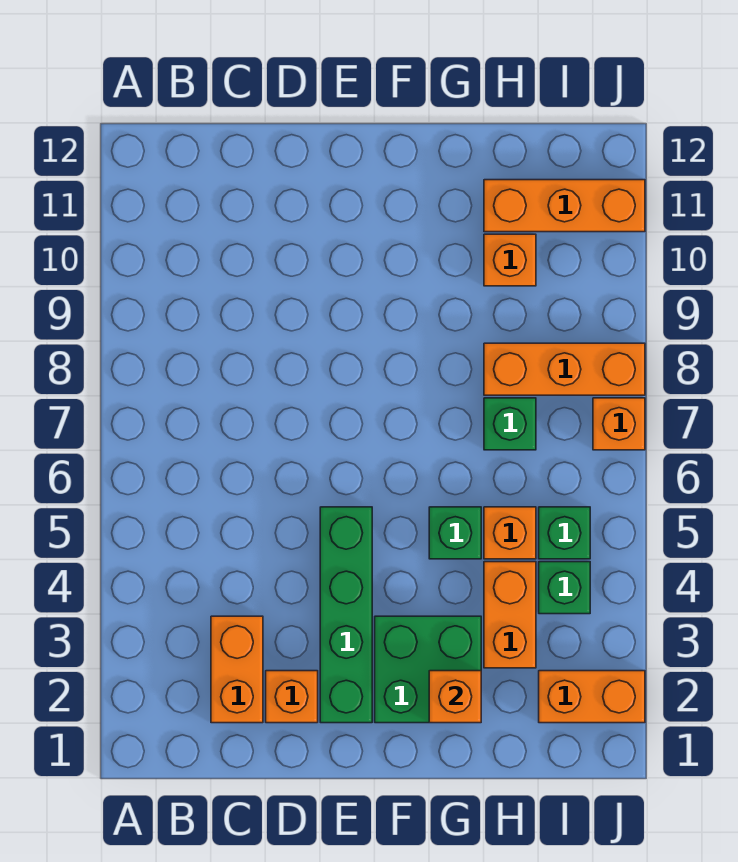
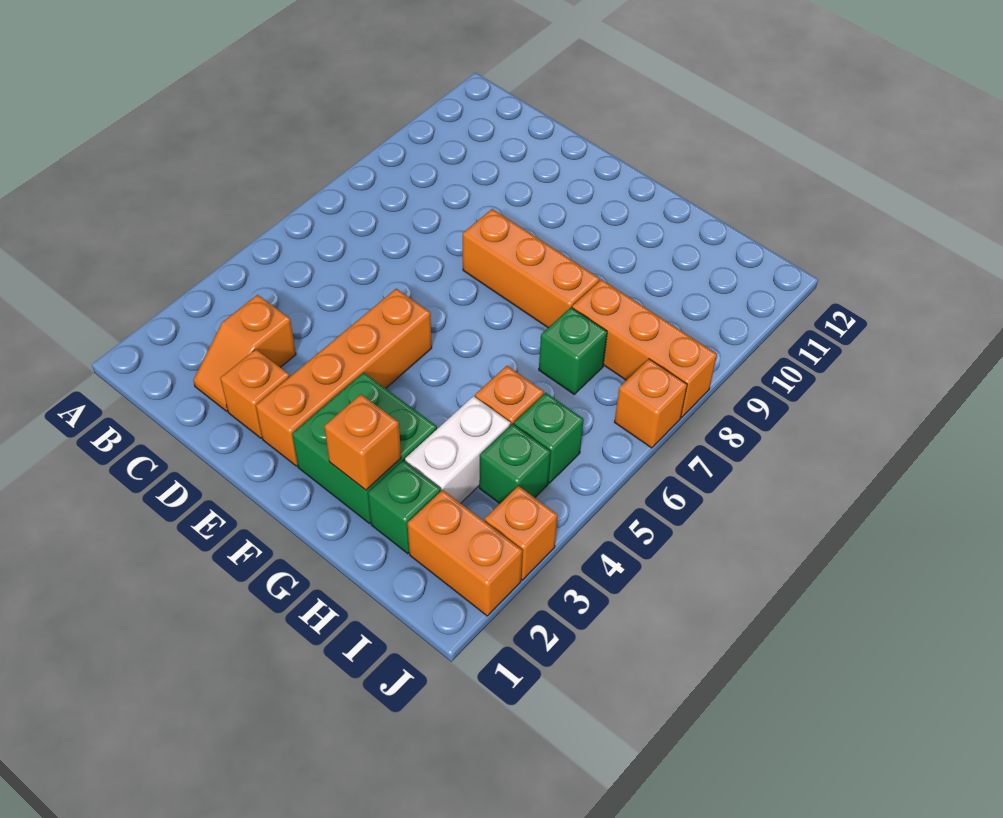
orange 1x2 brick [211,616,263,723] -> orange 1x2 slope [193,295,296,411]
green 1x4 brick [320,507,372,723] -> orange 1x4 brick [256,289,432,466]
green 1x1 brick [429,507,481,559] -> green 1x1 brick moved to [368,460,441,554]
orange 1x2 brick [484,562,536,668] -> white 1x2 brick [405,396,511,503]
orange 1x1 brick [484,234,536,286] -> orange 1x1 brick moved to [485,486,558,580]
orange 1x3 brick [484,180,645,232] -> orange 1x3 brick moved to [463,209,600,328]

